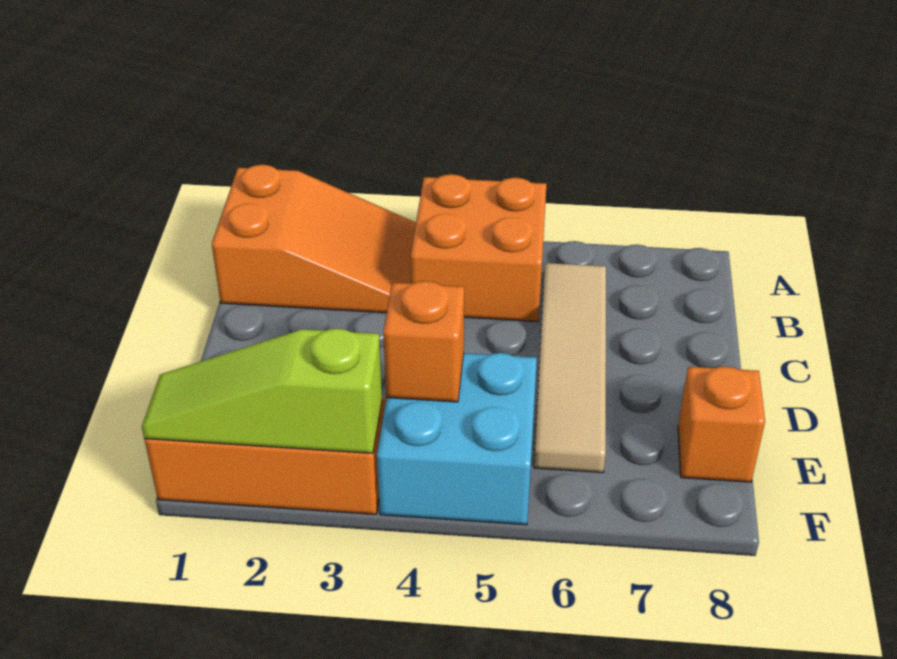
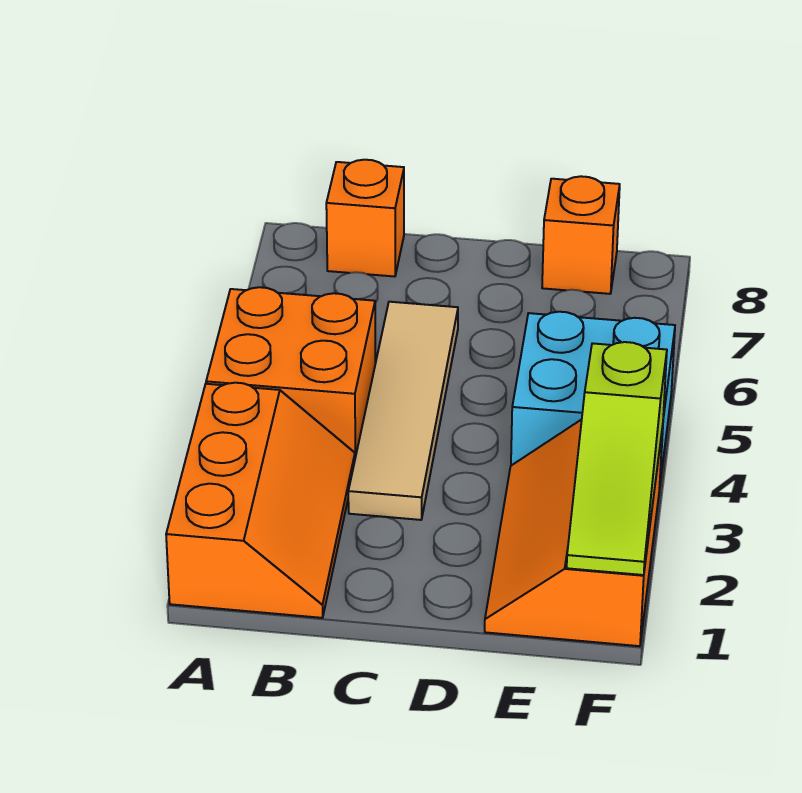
orange 2x3 slope [212,165,416,313] -> orange 2x3 slope turned to [166,383,355,618]
tan 1x4 tile [534,263,606,473] -> tan 1x4 tile turned to [348,302,458,520]
orange 1x1 brick [383,281,464,402] -> orange 1x1 brick moved to [326,160,404,276]

